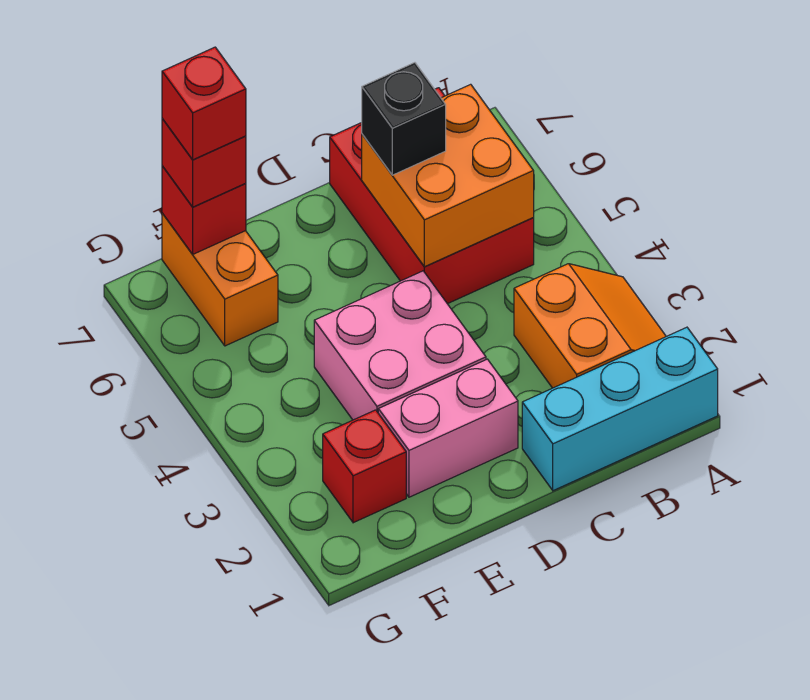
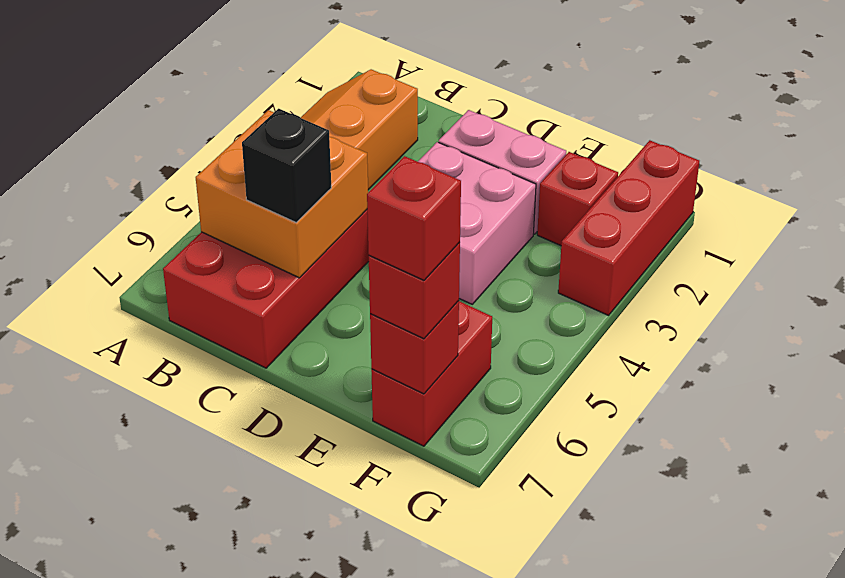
cyan 1x3 brick [522,327,718,491] -> none
orange 1x2 brick [162,213,278,346] -> red 1x2 brick [371,301,492,446]
none -> red 1x3 brick [558,140,699,315]

